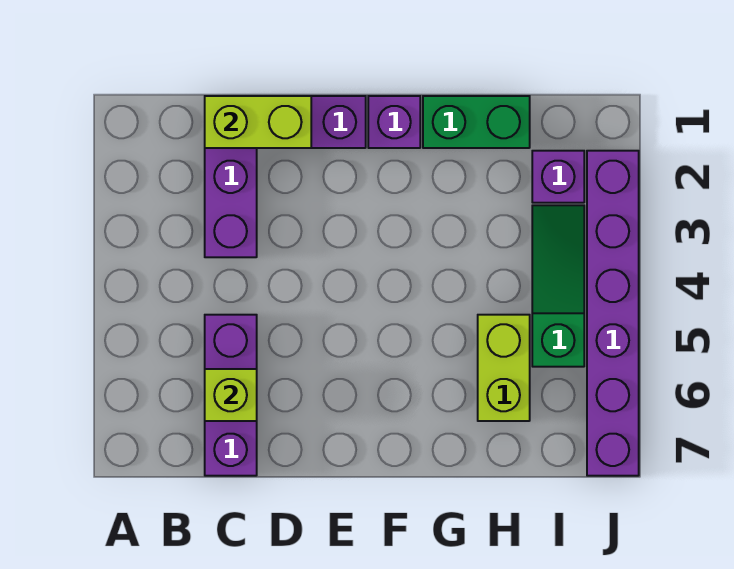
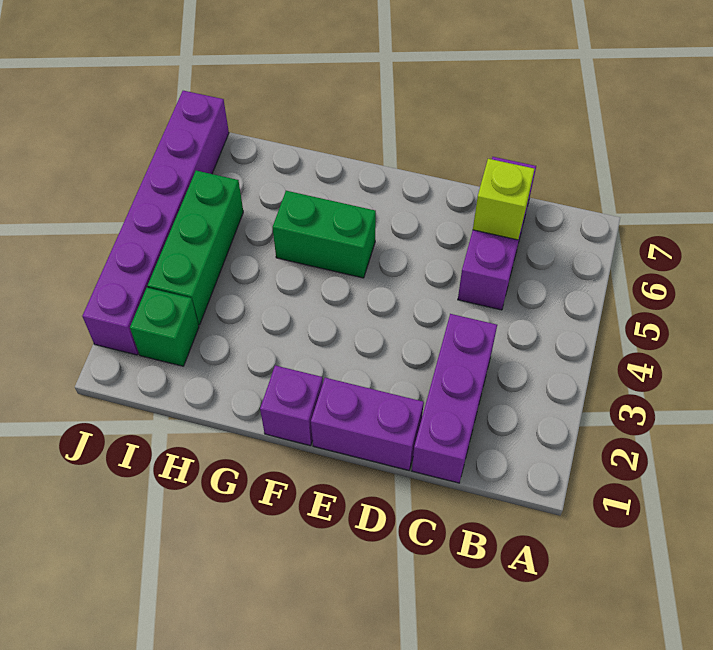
lime 1x2 brick [205,96,311,148] -> none
green 1x2 brick [423,96,530,148] -> green 1x2 brick moved to [272,191,376,278]
lime 1x2 brick [478,315,530,421] -> none
purple 1x1 brick [532,151,584,203] -> green 1x1 brick [130,288,199,366]
green 1x3 slope [532,205,584,367] -> green 1x3 brick [148,171,243,325]

